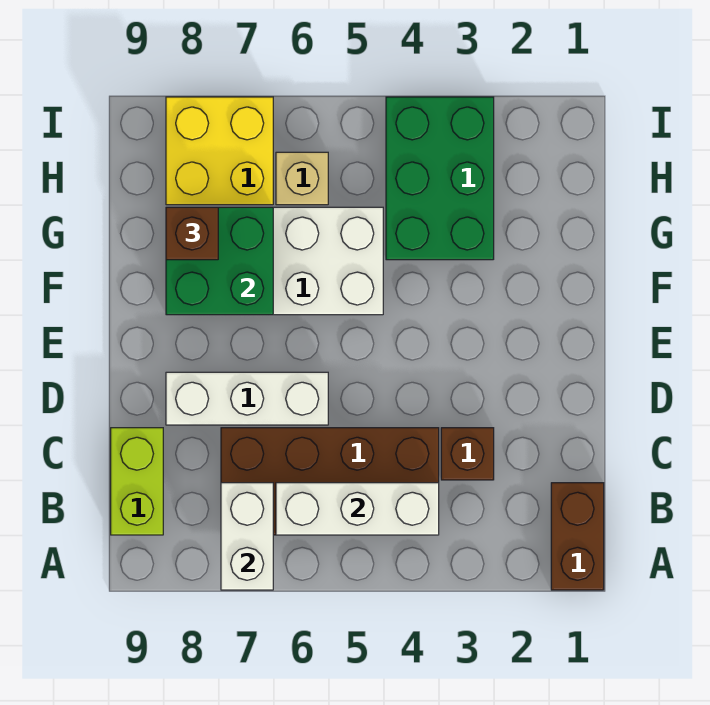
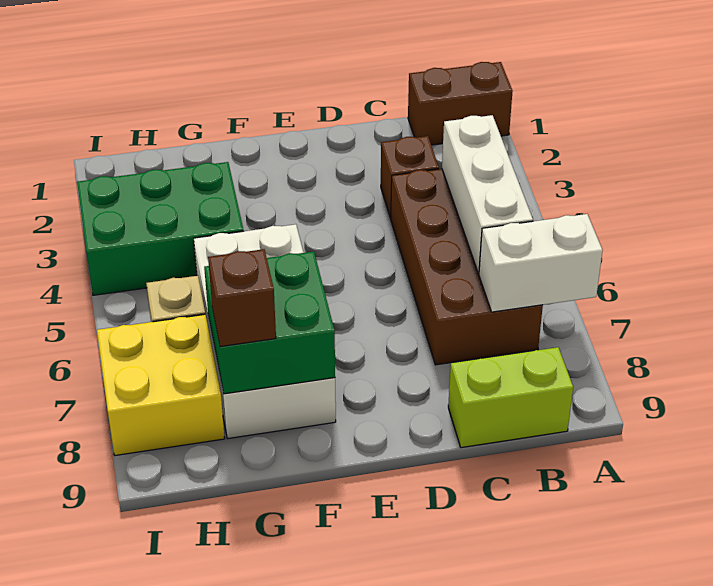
white 1x3 brick [166,372,328,425] -> none

